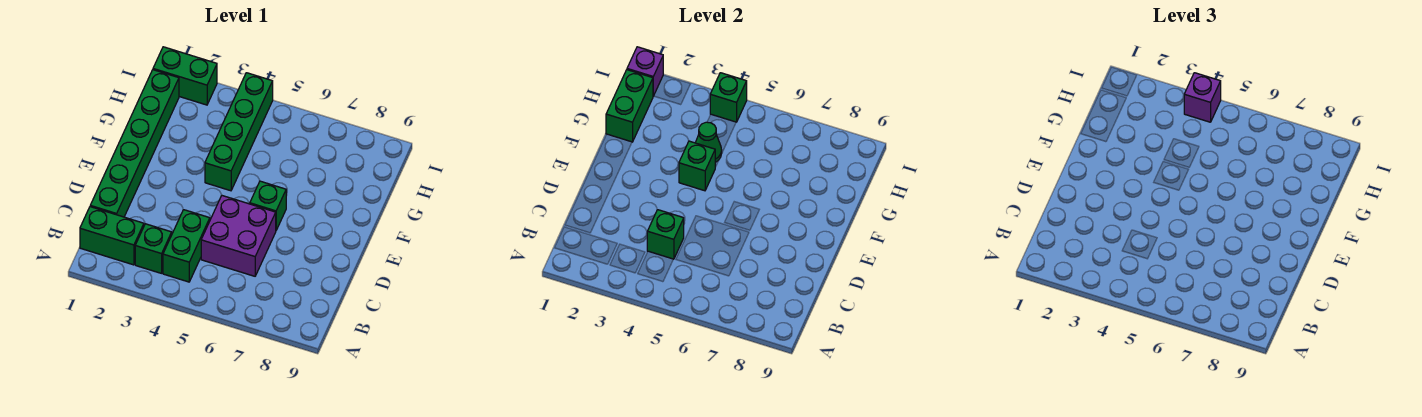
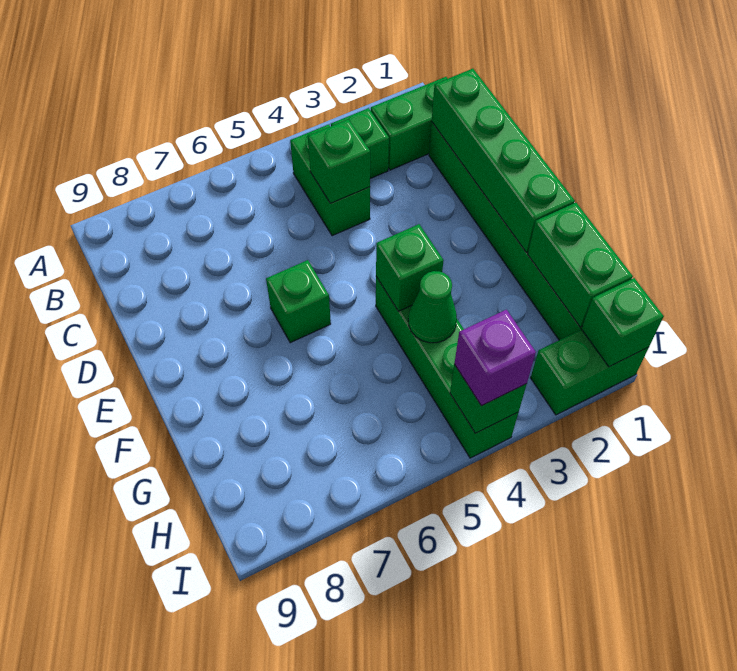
none -> green 1x4 brick [432,69,575,252]
purple 2x2 brick [201,196,276,276] -> none
purple 1x1 brick [627,47,663,96] -> green 1x1 brick [582,278,664,367]

